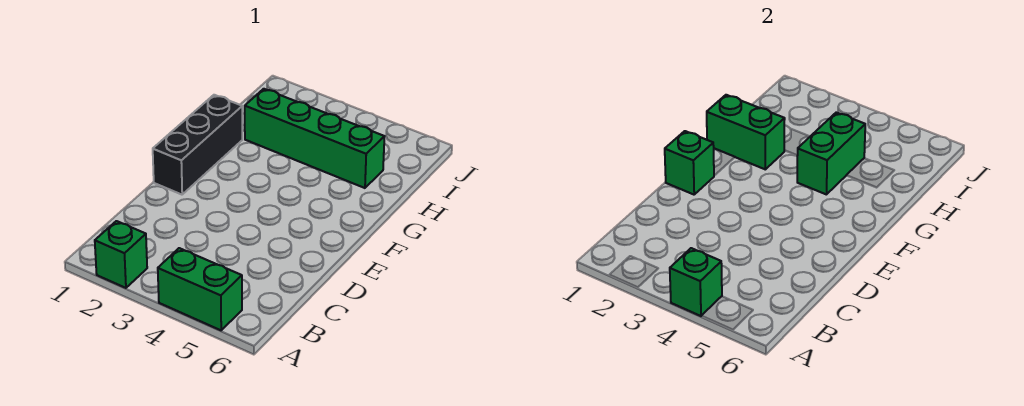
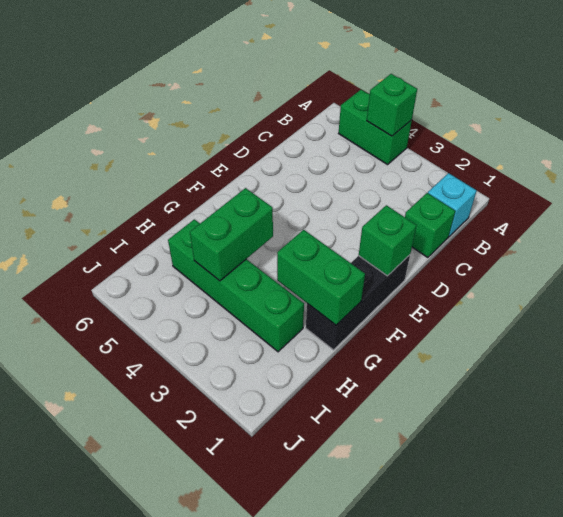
green 1x1 brick [95,221,147,288] -> green 1x1 brick moved to [405,193,455,258]
none -> cyan 1x1 brick [428,173,477,237]

